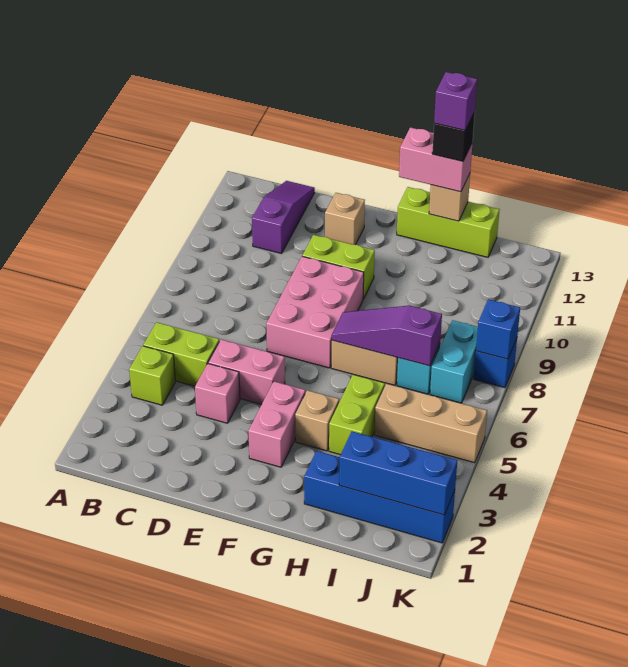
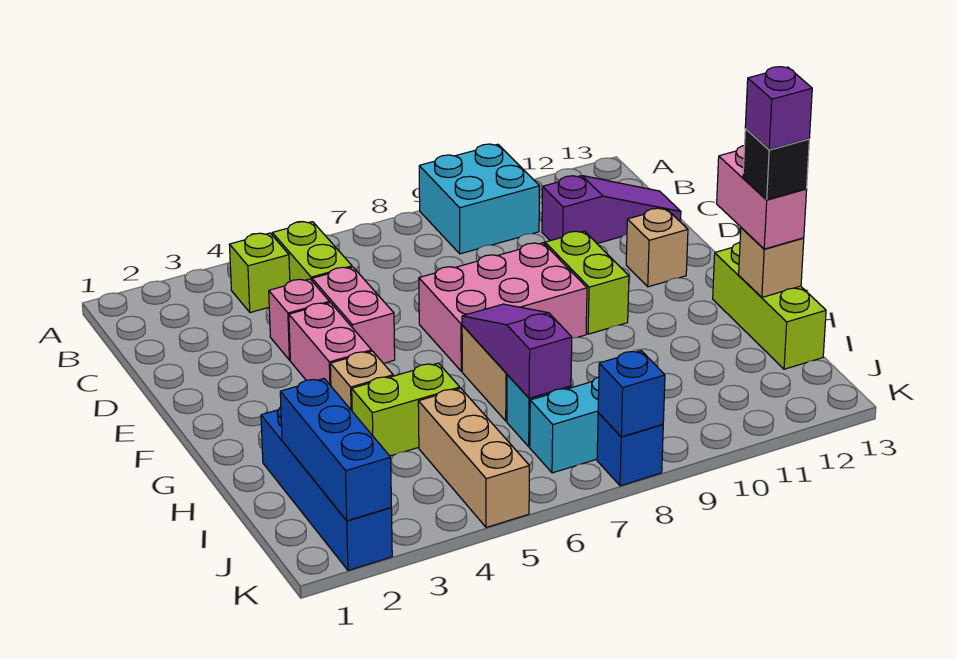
none -> cyan 2x2 brick [419,144,540,254]
pink 1x2 brick [248,381,305,467] -> pink 1x2 brick turned to [289,303,372,386]

